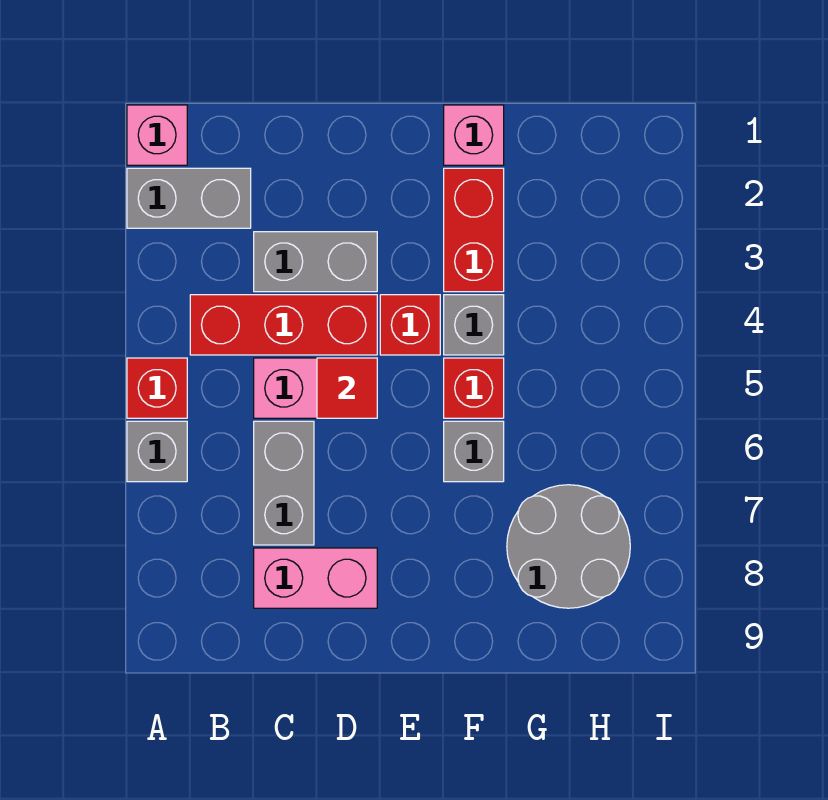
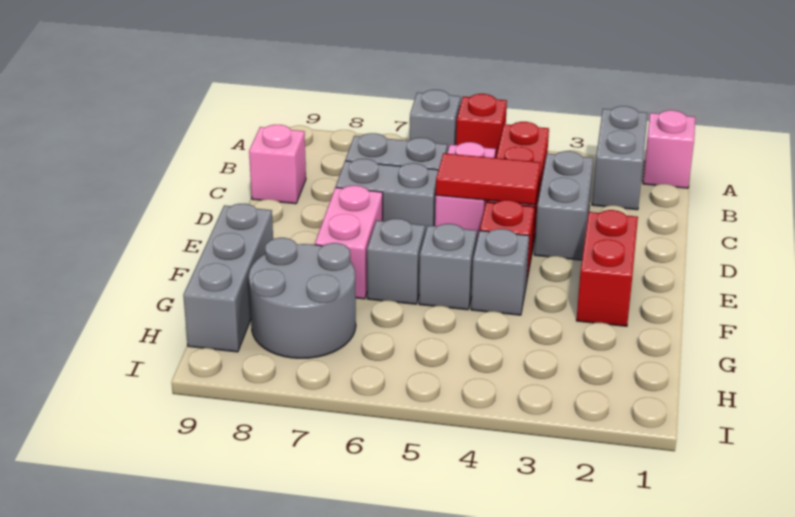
pink 1x2 brick [254,548,377,608] -> pink 1x2 brick moved to [315,186,383,299]
red 1x1 tile [317,358,377,418] -> red 1x2 tile [436,153,541,205]
none -> grey 1x2 brick [336,159,438,233]
pink 1x1 brick [444,105,504,165] -> pink 1x1 brick moved to [249,125,306,204]
red 1x2 brick [444,168,504,292] -> red 1x2 brick turned to [576,210,638,326]
red 1x1 brick [444,358,504,418] -> grey 1x1 brick [419,224,477,310]
none -> grey 1x3 brick [183,204,273,352]

